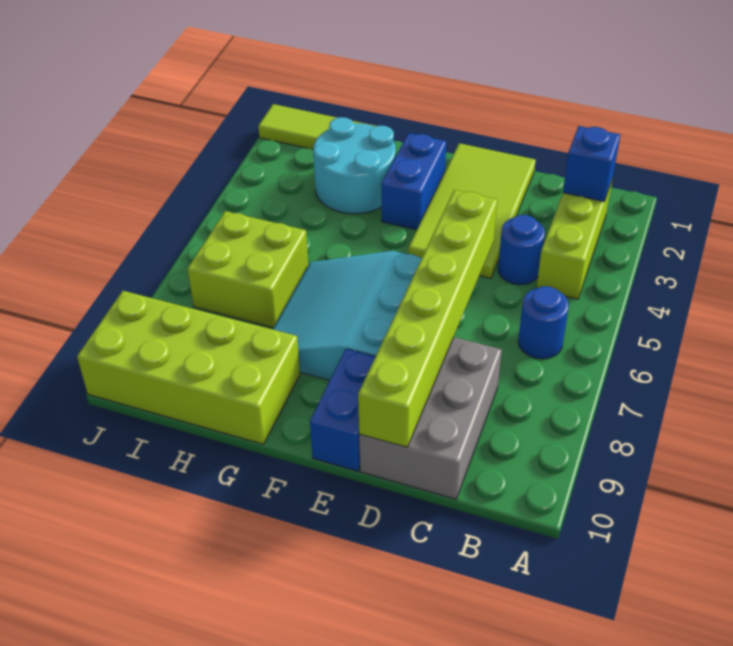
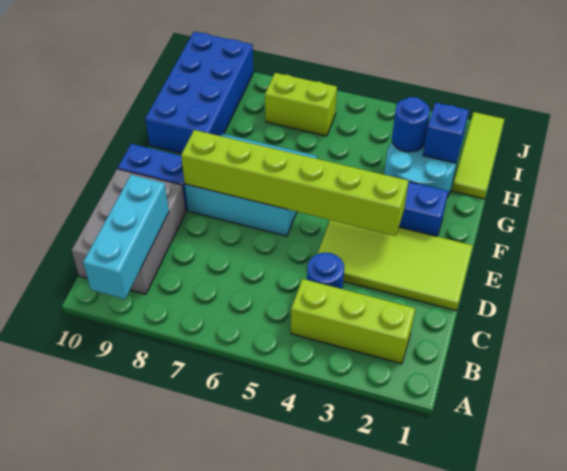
none -> cyan 1x3 brick [83,175,169,299]
blue 1x1 brick [563,126,620,201] -> blue 1x1 brick moved to [423,102,469,163]
blue 1x1 round brick [518,286,569,359] -> blue 1x1 round brick moved to [392,97,430,152]
grey 2x3 brick [359,337,502,499] -> grey 2x3 brick turned to [72,169,186,294]
lime 1x6 brick [358,190,497,447] -> lime 1x6 brick moved to [181,130,409,236]
lime 2x4 brick [77,291,300,444] -> blue 2x4 brick [145,32,254,154]
lime 2x2 brick [188,211,308,328] -> lime 1x2 brick [265,73,337,136]

